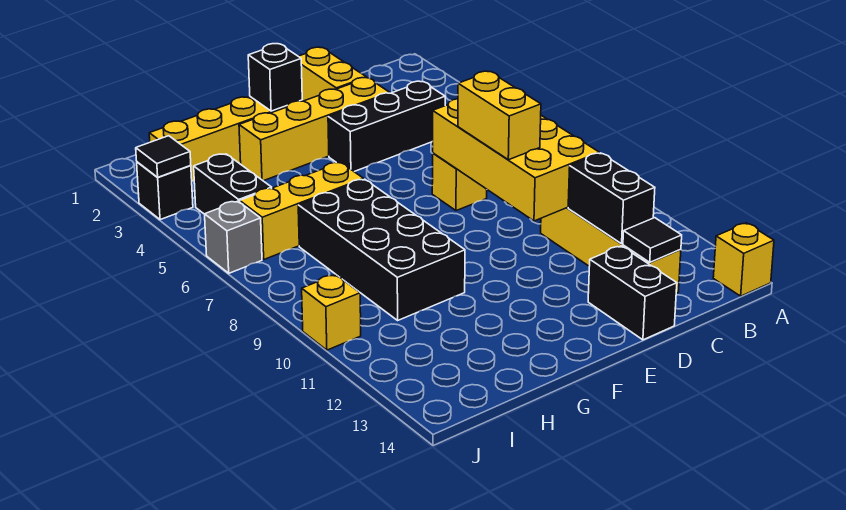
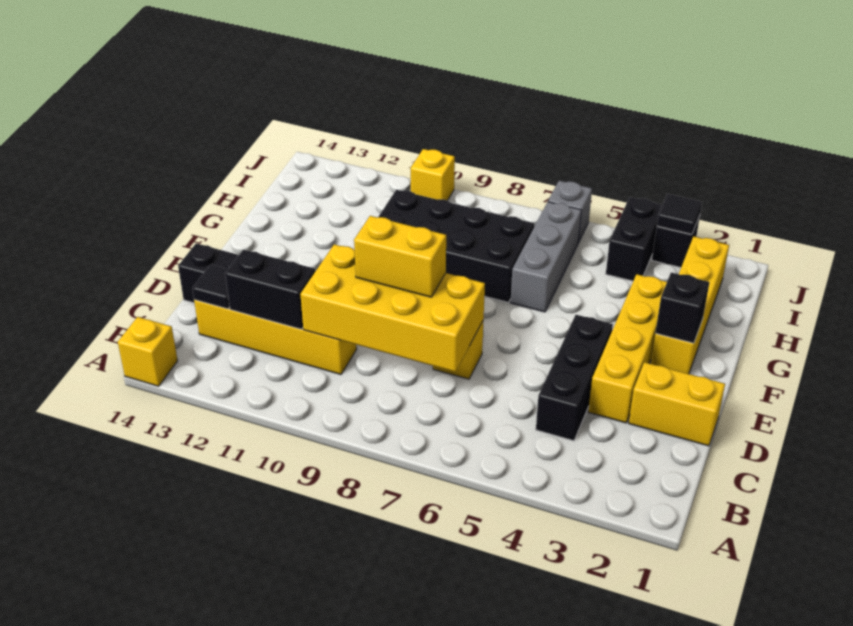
yellow 1x3 brick [240,162,364,259] -> grey 1x3 brick [510,202,581,312]
black 1x2 brick [194,154,272,214] -> black 1x2 brick turned to [606,197,662,281]

